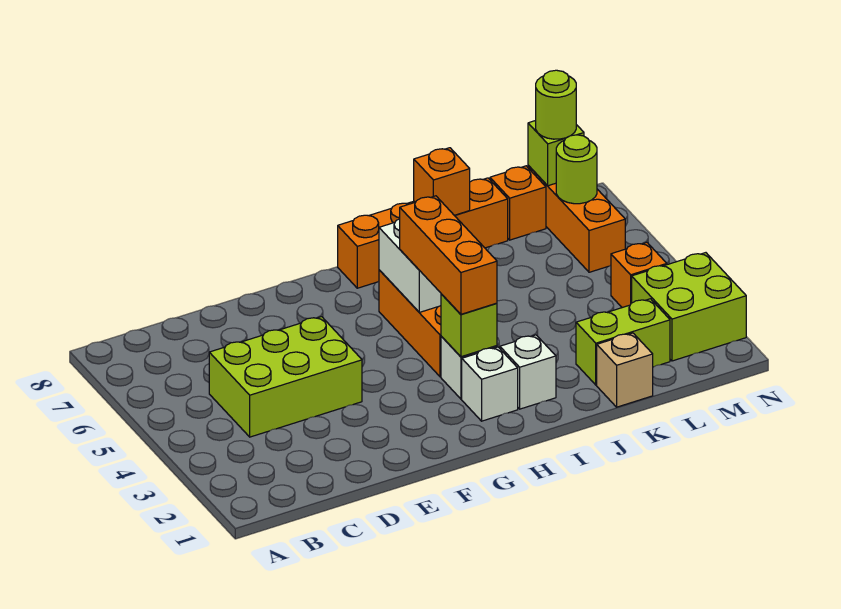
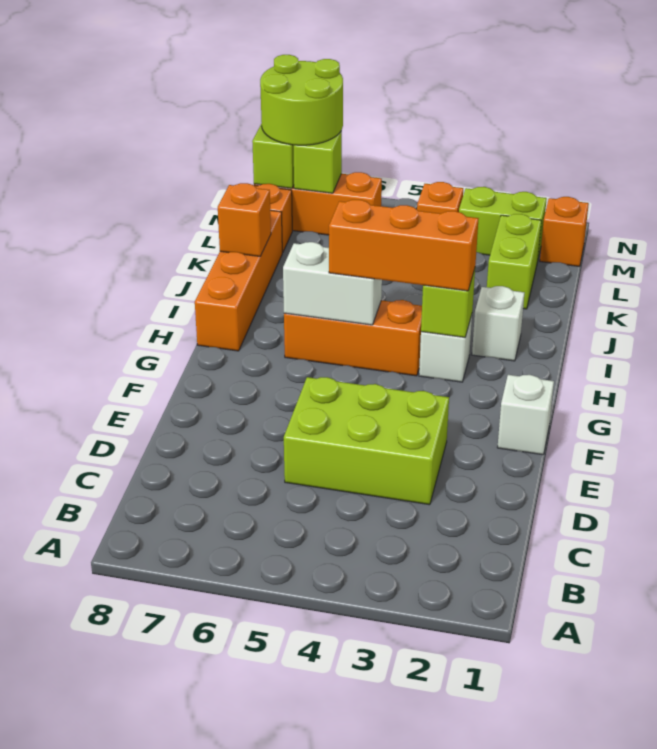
lime 2x3 brick [209,317,362,437] -> lime 2x3 brick turned to [284,377,449,505]
white 1x1 brick [462,347,518,421] -> white 1x1 brick moved to [497,375,554,455]
tan 1x1 brick [597,333,653,407] -> none
none -> orange 1x1 brick [540,197,589,267]
lime 2x2 brick [632,253,746,361] -> lime 1x2 brick [459,187,547,258]
lime 1x1 round brick [556,135,597,204] -> lime 1x1 brick [294,131,342,193]
lime 1x1 round brick [536,70,576,139] -> lime 2x2 round brick [260,55,343,145]

